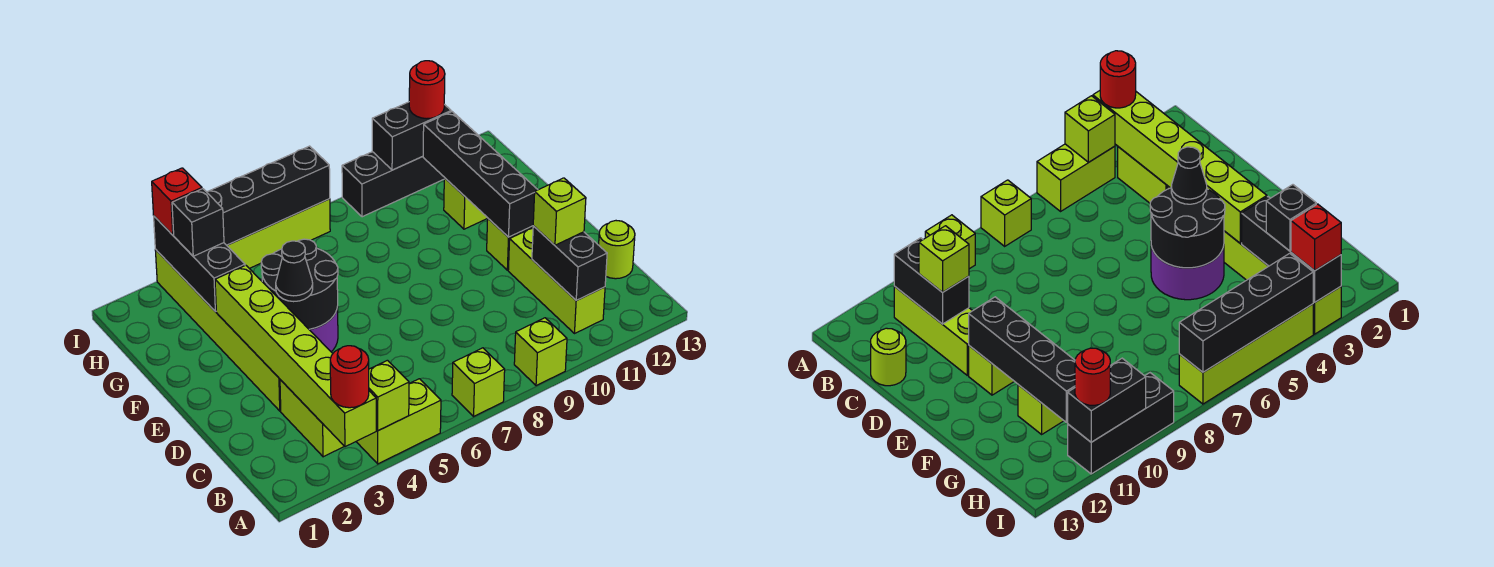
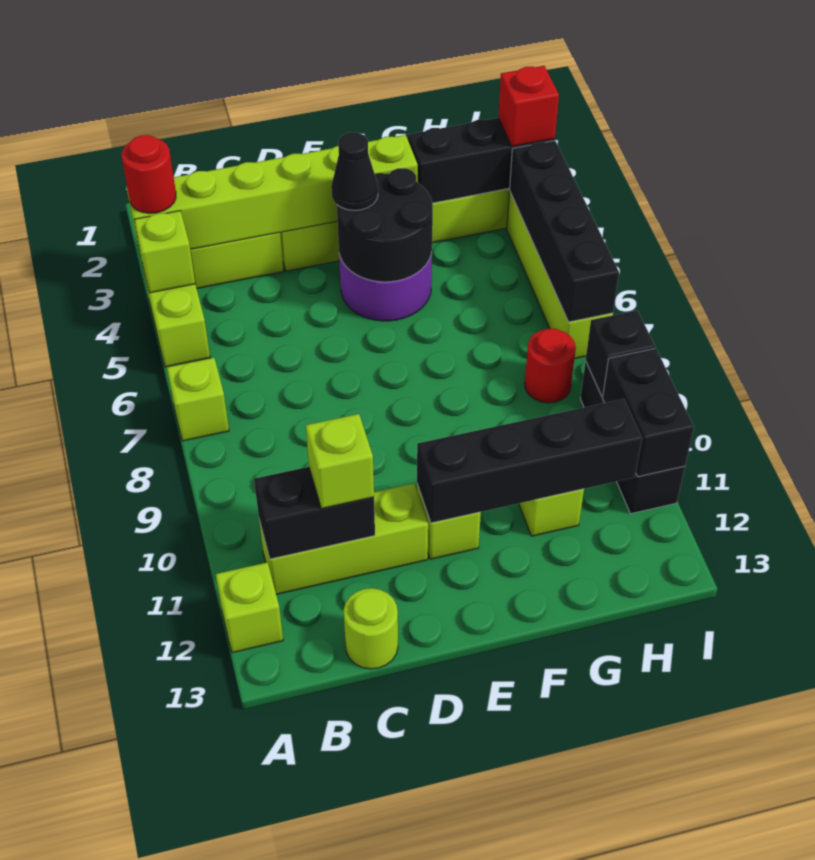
lime 1x1 brick [514,318,567,386] -> lime 1x1 brick moved to [216,562,283,653]
black 1x1 brick [172,189,224,256] -> black 1x1 brick moved to [586,311,655,396]
red 1x1 round brick [409,61,445,119] -> red 1x1 round brick moved to [525,329,576,403]

